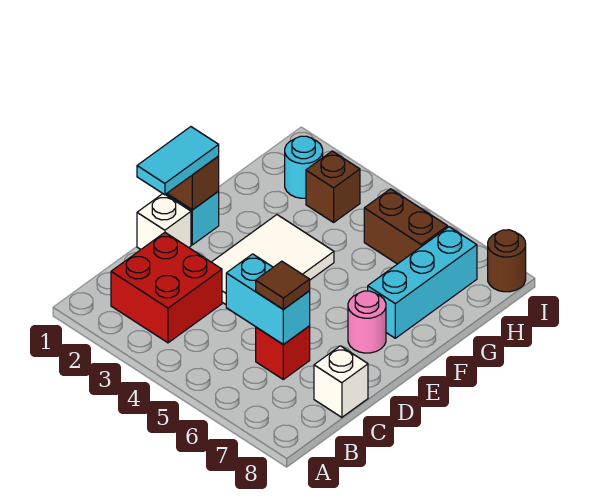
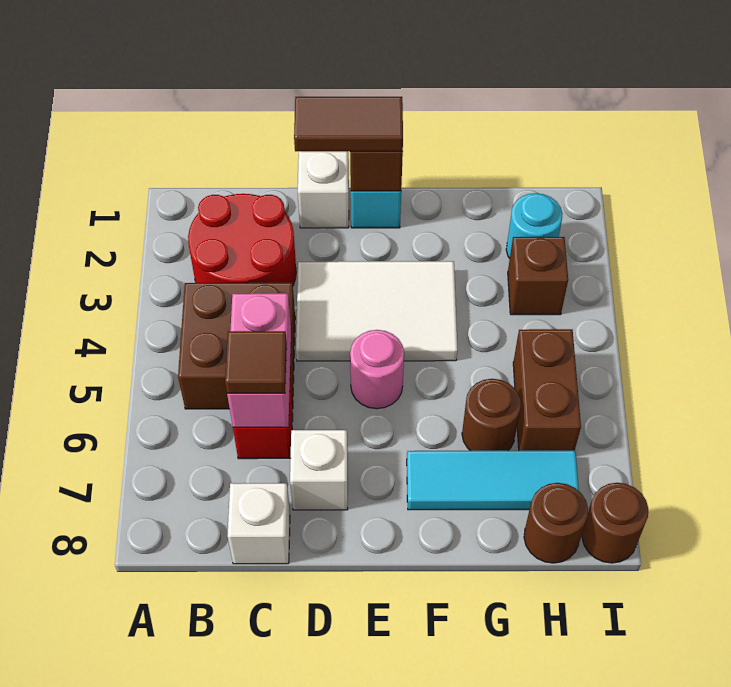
red 2x2 brick [111,233,222,343] -> red 2x2 round brick [188,194,296,285]
none -> brown 2x2 brick [178,283,295,409]
cyan 1x2 brick [226,254,310,345] -> pink 1x2 brick [227,293,291,427]
cyan 1x2 tile [137,127,219,195] -> brown 1x2 tile [294,97,403,151]
none -> white 1x1 brick [290,430,348,510]
pink 1x1 round brick [348,291,386,353] -> pink 1x1 round brick moved to [350,330,404,409]
cyan 1x3 brick [368,227,477,338] -> cyan 1x3 tile [407,451,579,510]
none -> brown 1x1 round brick [462,379,521,451]
none -> brown 1x1 round brick [524,483,588,563]

